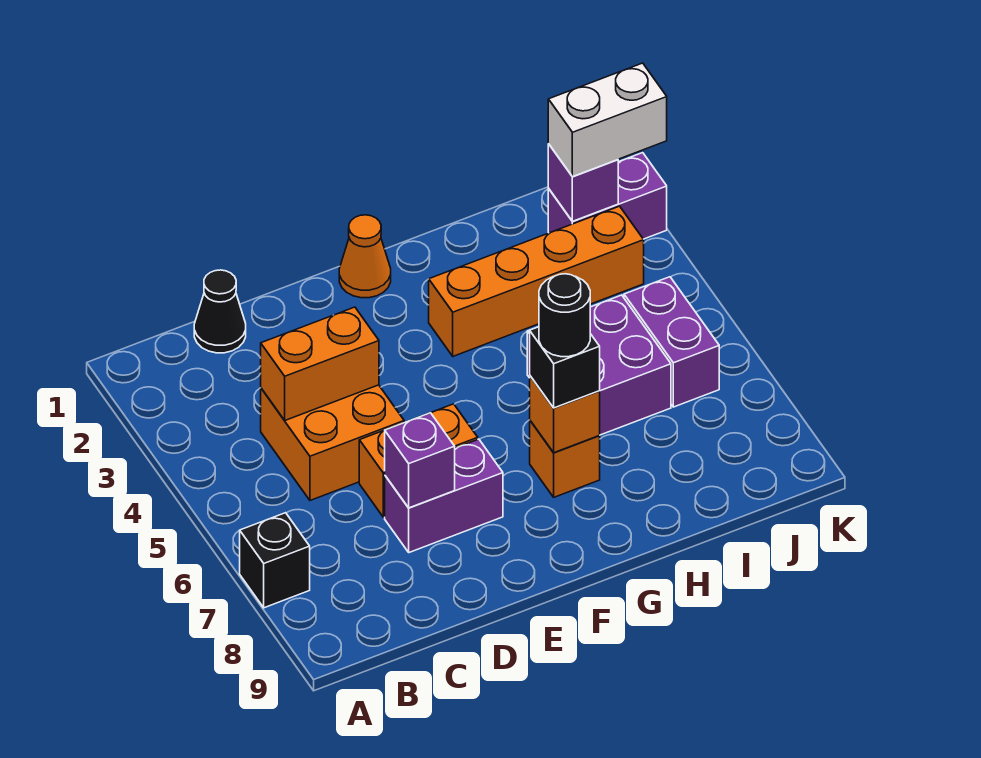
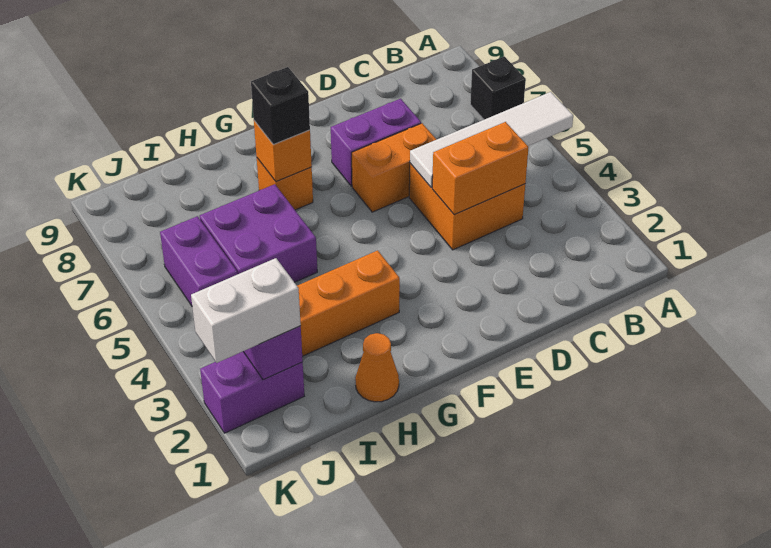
none -> white 1x4 tile [410,92,573,187]
black 1x1 cone [194,270,246,353] -> none
purple 1x1 brick [385,413,455,508] -> none
orange 1x1 cone [339,215,391,298] -> orange 1x1 cone moved to [355,333,399,402]
black 1x1 round brick [539,274,590,357] -> none

